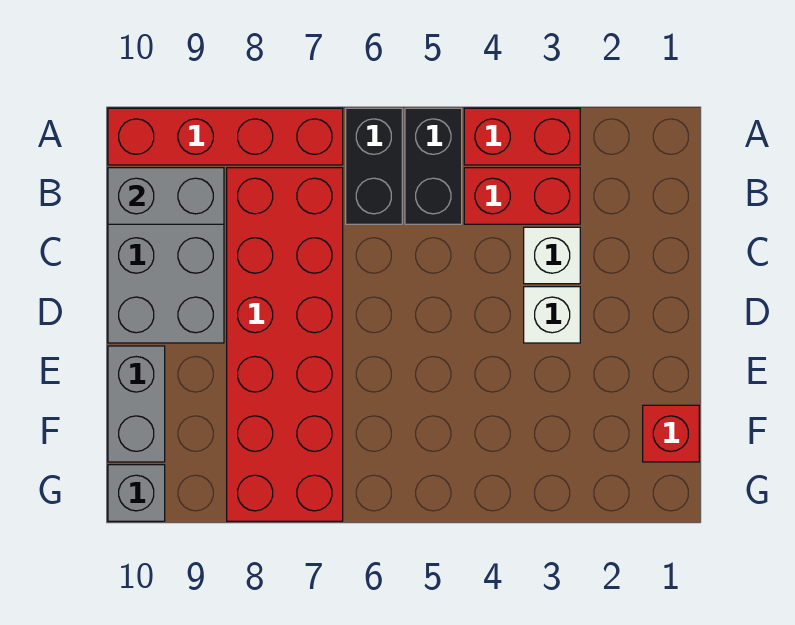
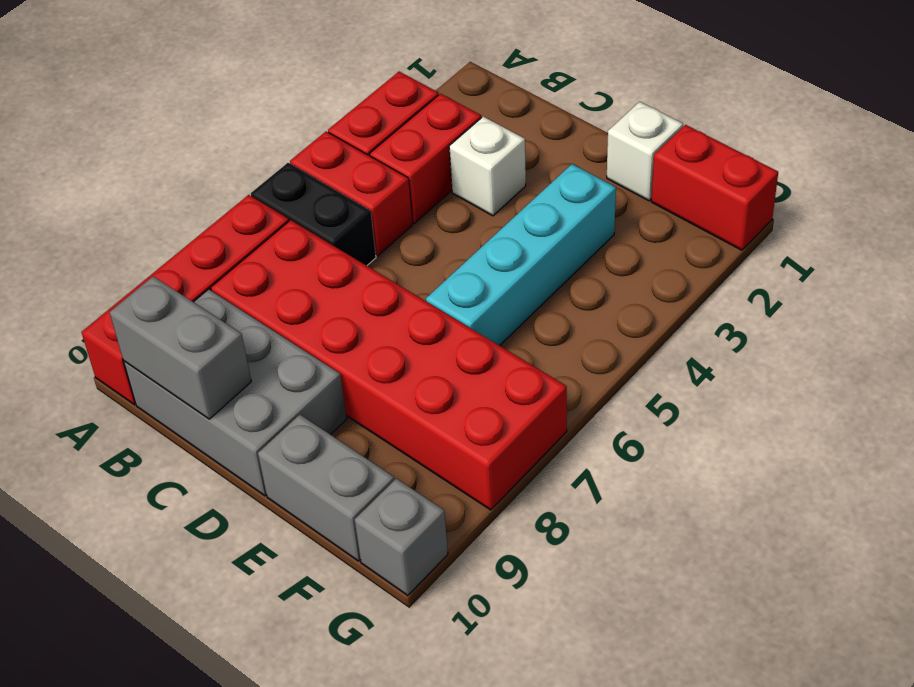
black 1x2 brick [405,108,462,224] -> red 1x2 brick [290,131,413,256]
grey 1x2 brick [108,168,224,224] -> grey 1x2 brick turned to [110,276,251,419]
white 1x1 brick [524,287,580,343] -> white 1x1 brick moved to [607,102,683,201]
none -> cyan 1x4 brick [426,164,616,346]
red 1x1 brick [643,405,699,462] -> red 1x2 brick [651,125,778,250]

